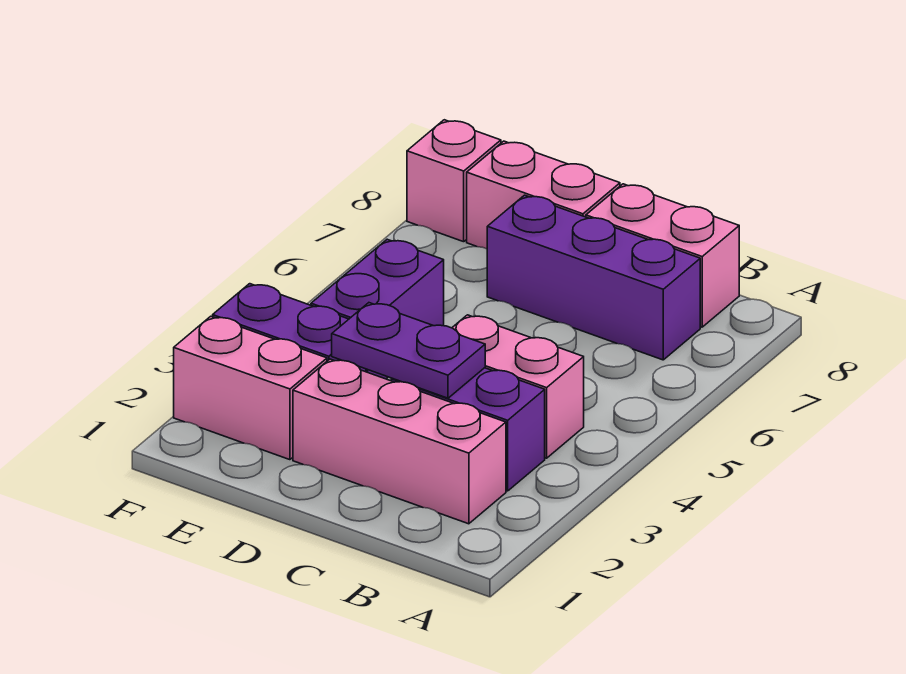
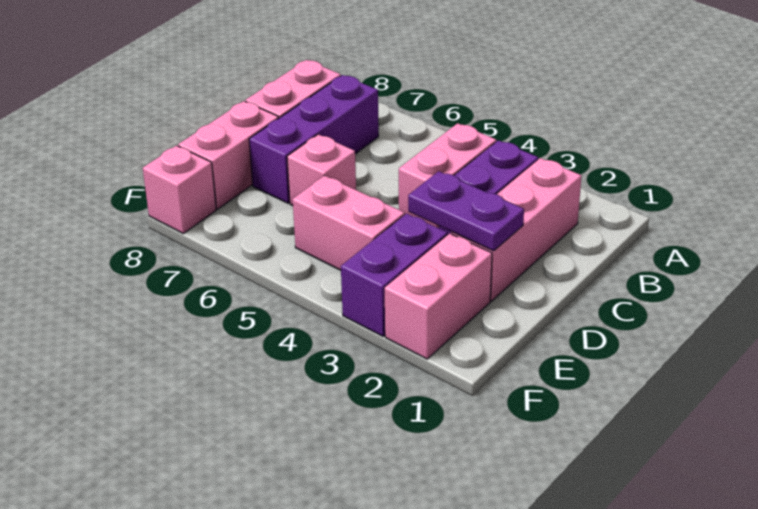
purple 1x2 plate [332,303,485,398] -> purple 1x2 plate turned to [408,171,524,251]
none -> pink 1x1 brick [287,134,356,206]
purple 1x2 brick [311,239,444,379] -> pink 1x2 brick [293,175,405,270]

